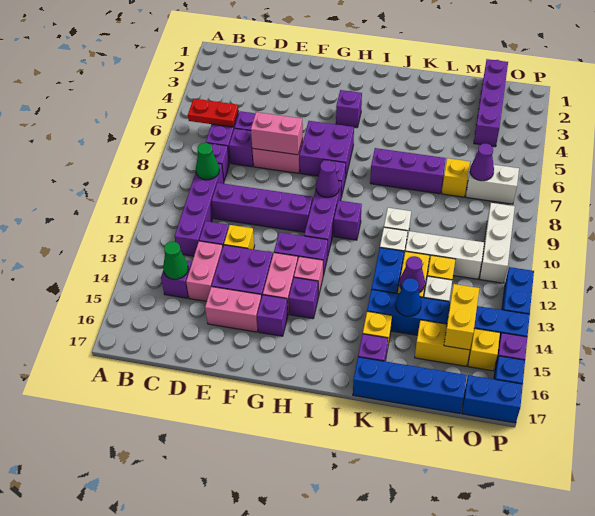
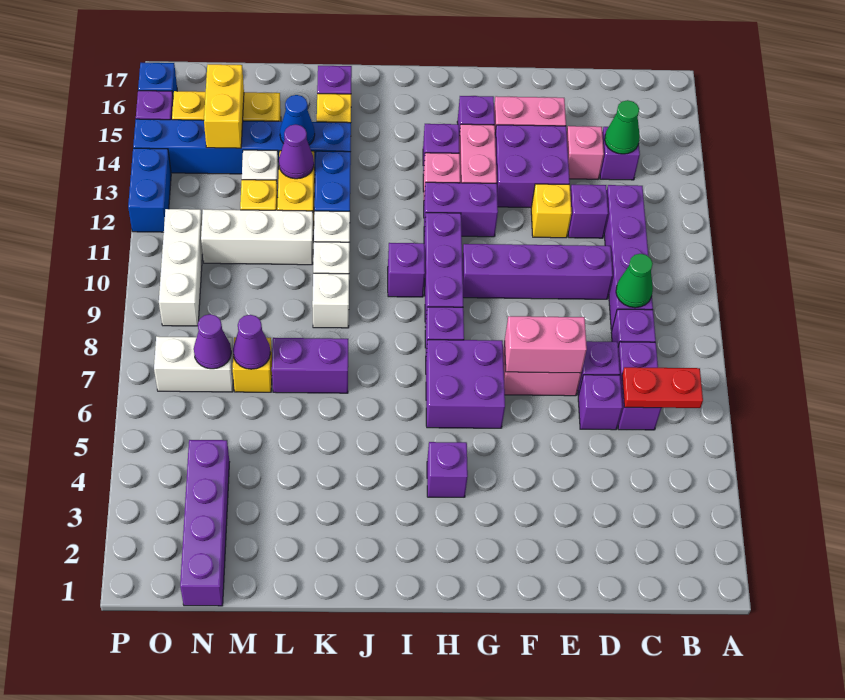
pink 1x2 brick [186,241,223,301] -> pink 1x1 brick [567,126,604,179]
purple 1x1 cone [316,160,339,197] -> purple 1x1 cone moved to [233,315,270,369]
purple 1x3 brick [370,148,446,194] -> purple 1x2 brick [272,338,348,393]
none -> white 1x1 brick [312,273,349,328]
blue 1x4 brick [353,357,467,414] -> none
blue 1x2 brick [462,375,523,423] -> none

